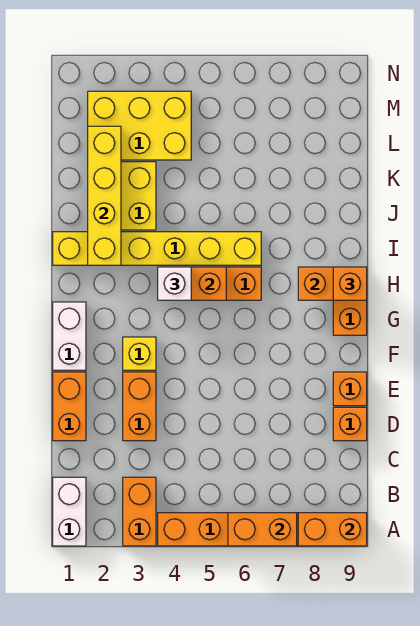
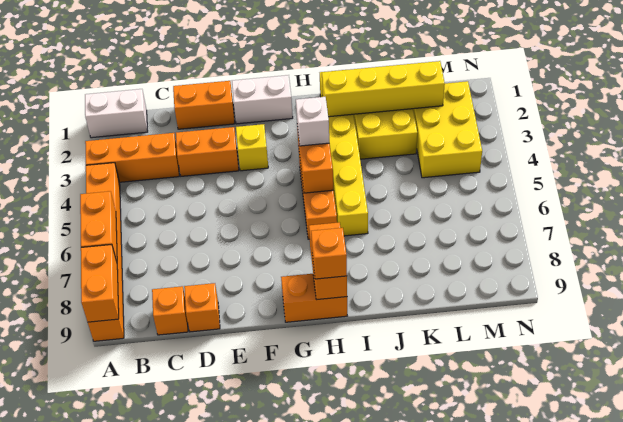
orange 1x2 brick [123,477,156,546] -> orange 1x3 brick [85,133,179,182]
orange 1x1 brick [333,372,367,406] -> orange 1x1 brick moved to [152,286,188,335]

